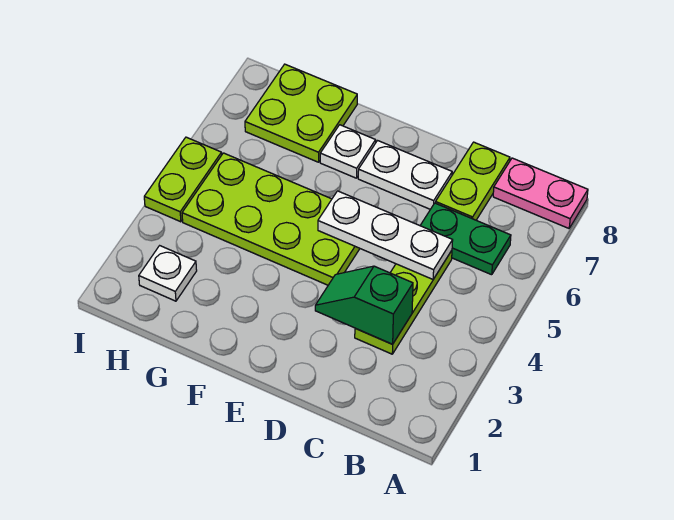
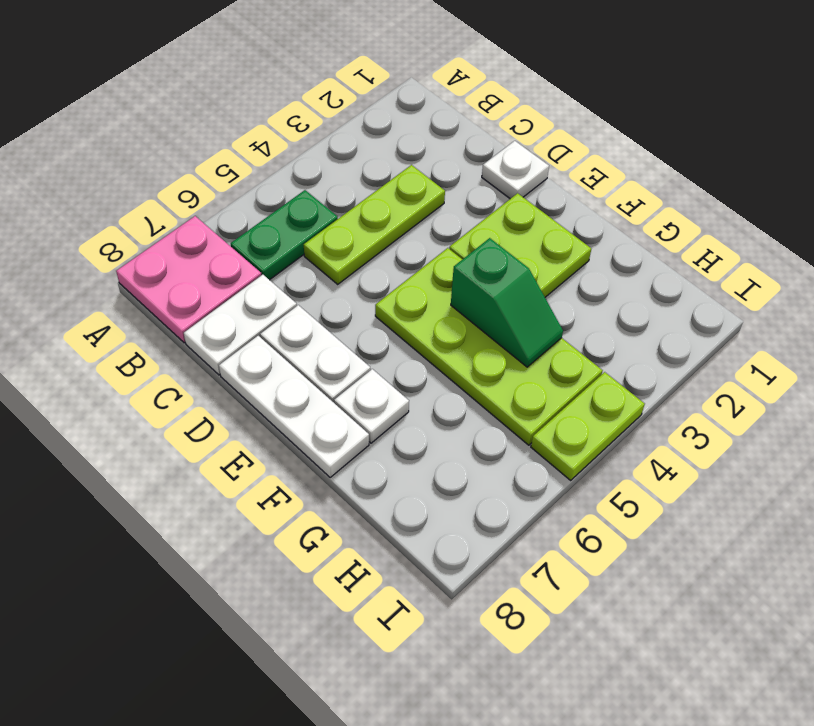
pink 1x2 plate [493,158,588,228] -> pink 2x2 plate [116,216,261,343]
green 1x2 plate [420,203,511,275] -> green 1x2 plate turned to [231,190,338,280]
green 1x2 slope [315,266,413,344] -> green 1x2 slope moved to [451,238,563,367]
white 1x3 plate [318,191,453,279] -> white 1x3 plate moved to [219,336,369,478]
lime 1x2 plate [436,142,510,220] -> white 1x2 plate [184,275,297,375]
lime 2x2 plate [245,64,357,162] -> lime 2x2 plate moved to [449,193,591,297]
white 1x1 plate [139,246,197,301] -> white 1x1 plate moved to [482,141,549,199]

